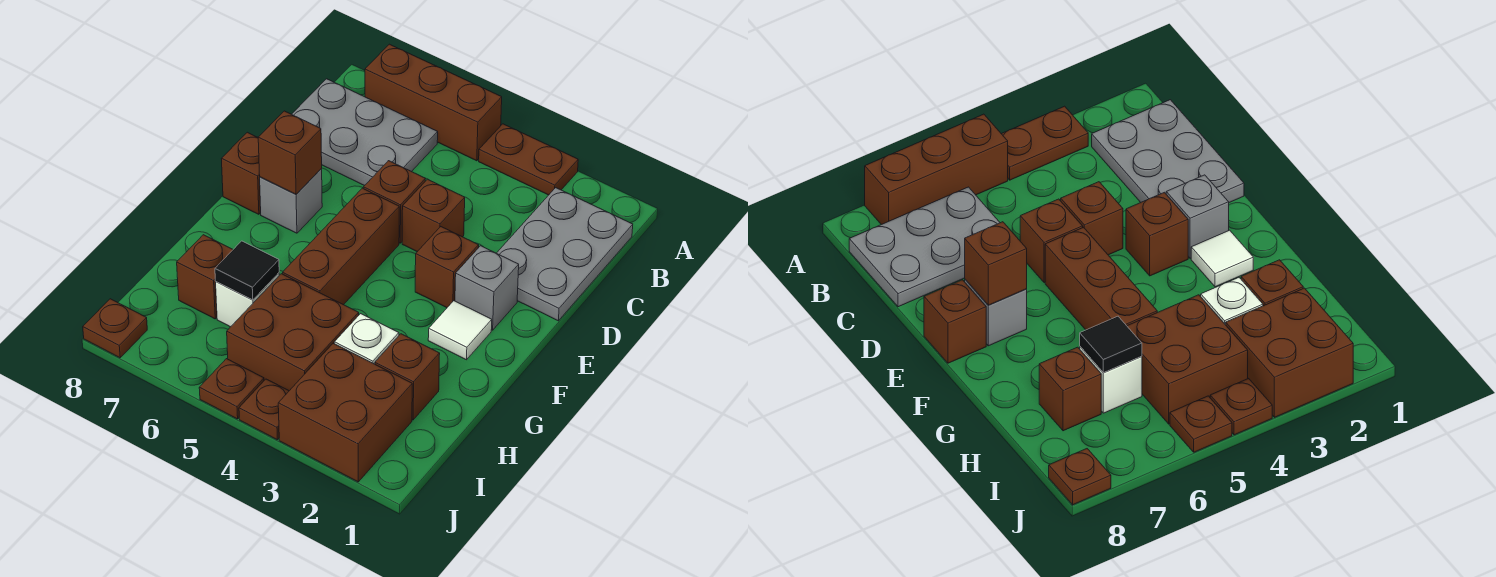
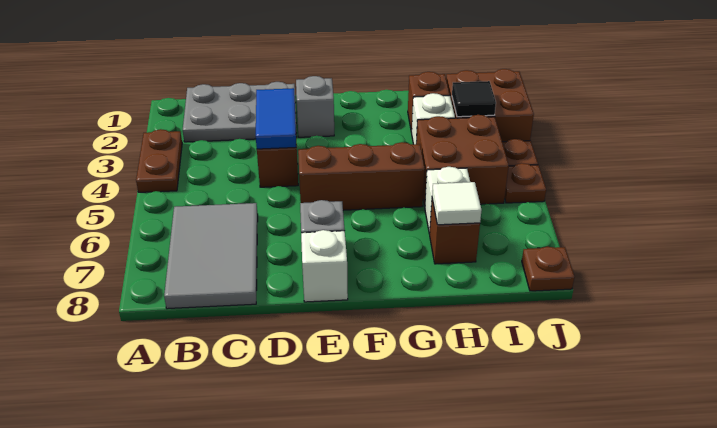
brown 1x3 brick [365,44,502,161] -> none
grey 2x3 plate [292,79,438,186] -> grey 2x3 tile [164,203,258,309]
none -> blue 1x2 tile [256,88,296,149]
brown 1x1 brick [363,161,426,243] -> none
brown 1x1 brick [415,227,479,308] -> none
brown 1x1 brick [258,111,322,194] -> none
brown 1x1 brick [221,132,261,214] -> white 1x1 brick [301,230,348,302]
white 1x1 tile [428,301,492,360] -> white 1x1 tile moved to [432,182,482,225]
black 1x1 tile [215,241,279,300] -> black 1x1 tile moved to [452,81,496,117]

